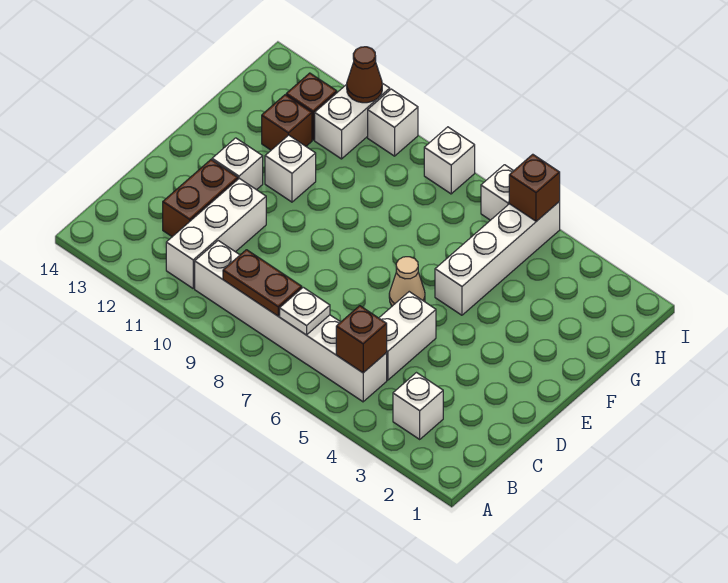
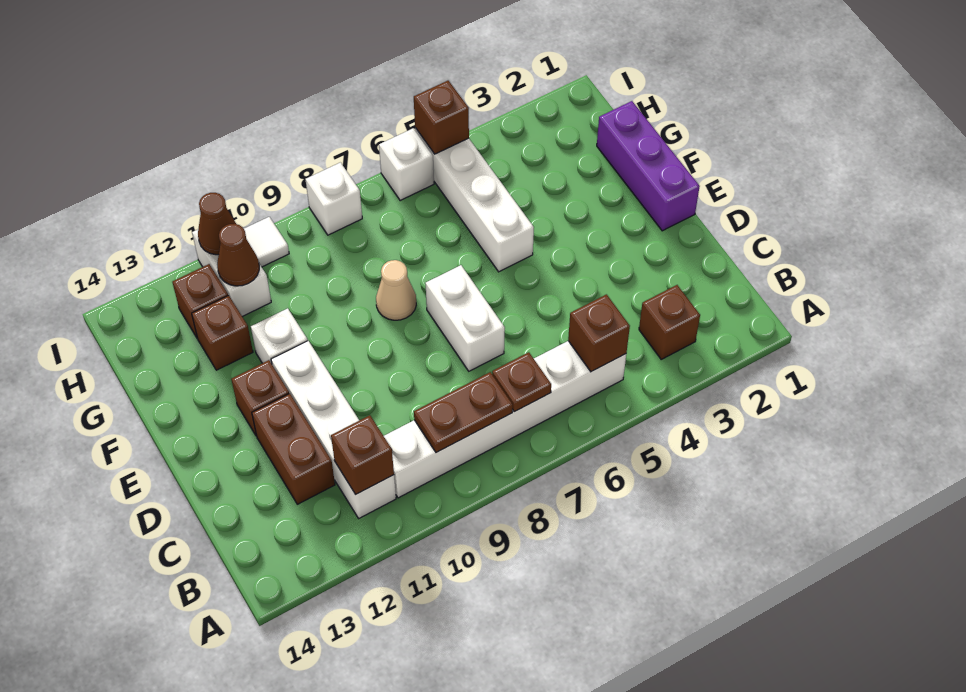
white 1x1 brick [393,373,443,439] -> brown 1x1 brick [639,285,700,359]
white 1x1 plate [280,287,330,335] -> brown 1x1 plate [492,352,551,412]
white 1x3 brick [166,178,266,288] -> white 1x4 brick [271,341,396,518]
none -> brown 1x1 brick [331,415,394,494]
white 1x2 brick [379,292,436,380] -> white 1x2 brick moved to [426,265,505,371]
none -> purple 1x3 brick [597,101,700,231]
tan 1x1 cone [389,257,425,306] -> tan 1x1 cone moved to [376,260,416,320]
white 1x1 brick [212,138,263,190] -> brown 1x1 brick [231,360,289,436]
none -> brown 1x1 cone [217,224,259,286]
white 1x1 brick [368,89,418,156] -> white 1x1 tile [244,217,289,267]

